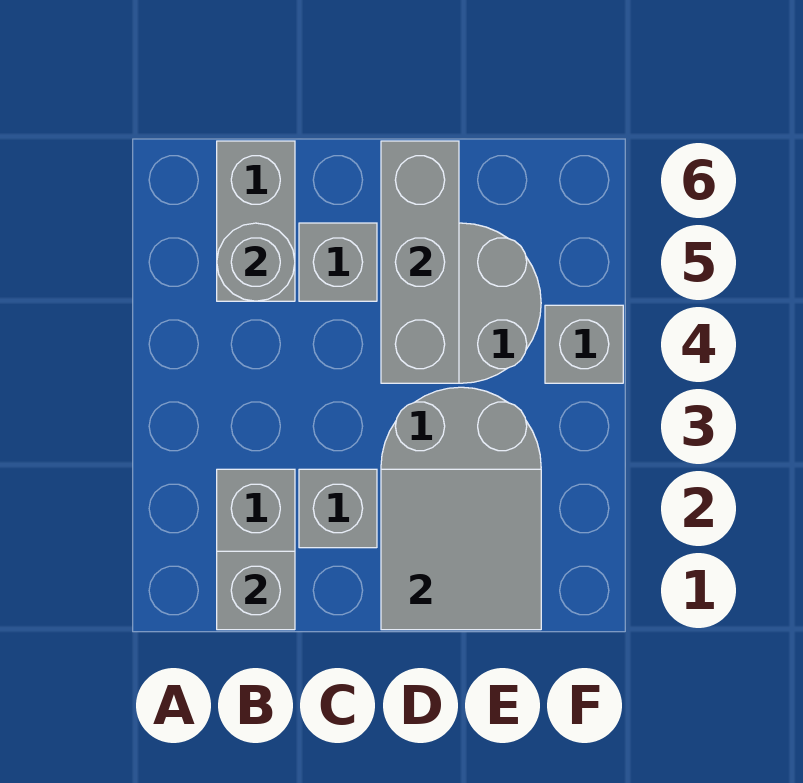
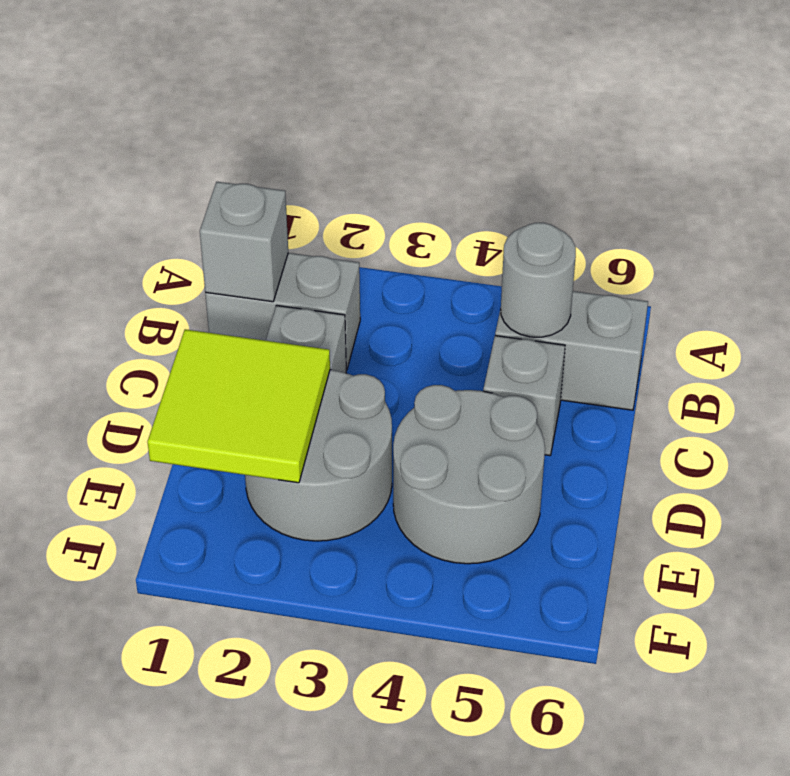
grey 2x2 tile [381,469,541,630] -> lime 2x2 tile [147,329,330,483]
grey 1x3 brick [381,141,459,383] -> none
grey 1x1 brick [545,305,623,383] -> none

